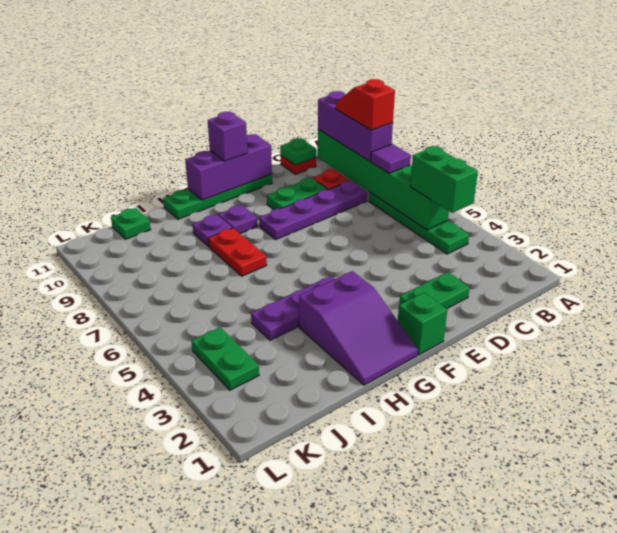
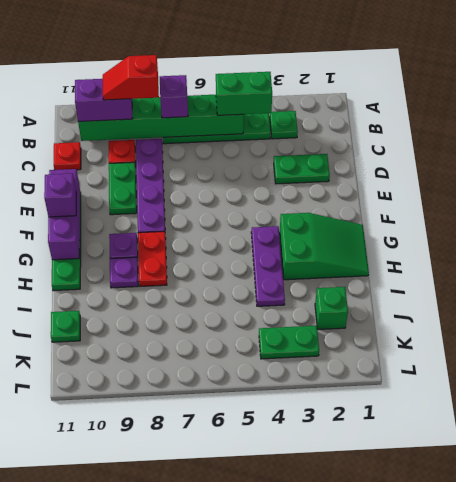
purple 1x1 tile [371,144,411,173] -> purple 1x1 brick [160,75,188,118]
purple 1x3 brick [318,91,393,161] -> purple 1x2 brick [75,79,133,121]
green 1x1 plate [280,138,316,165] -> green 1x1 plate moved to [270,111,298,139]
green 1x2 plate [399,272,470,309] -> green 1x2 plate turned to [274,154,330,184]
green 1x1 brick [398,293,447,355] -> green 1x1 brick moved to [315,287,348,330]
purple 2x3 slope [299,271,418,385] -> green 2x3 slope [280,213,369,280]
red 1x2 plate [208,228,267,276] -> red 1x2 plate turned to [138,231,167,286]

